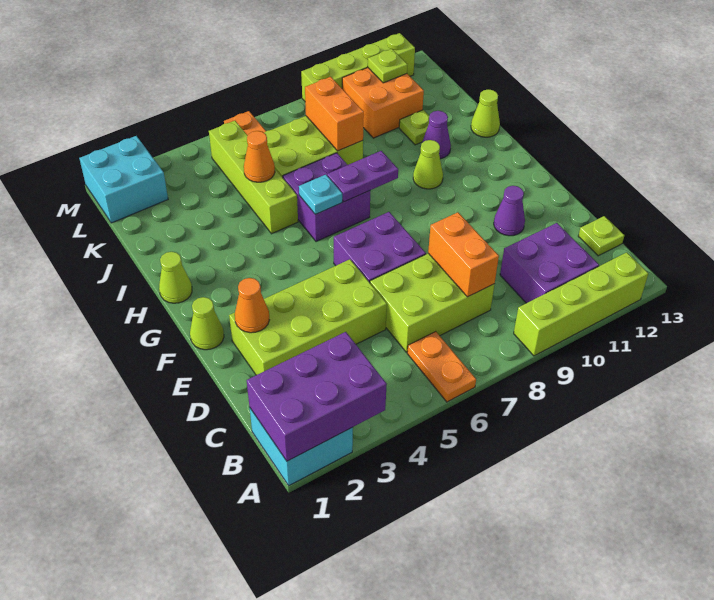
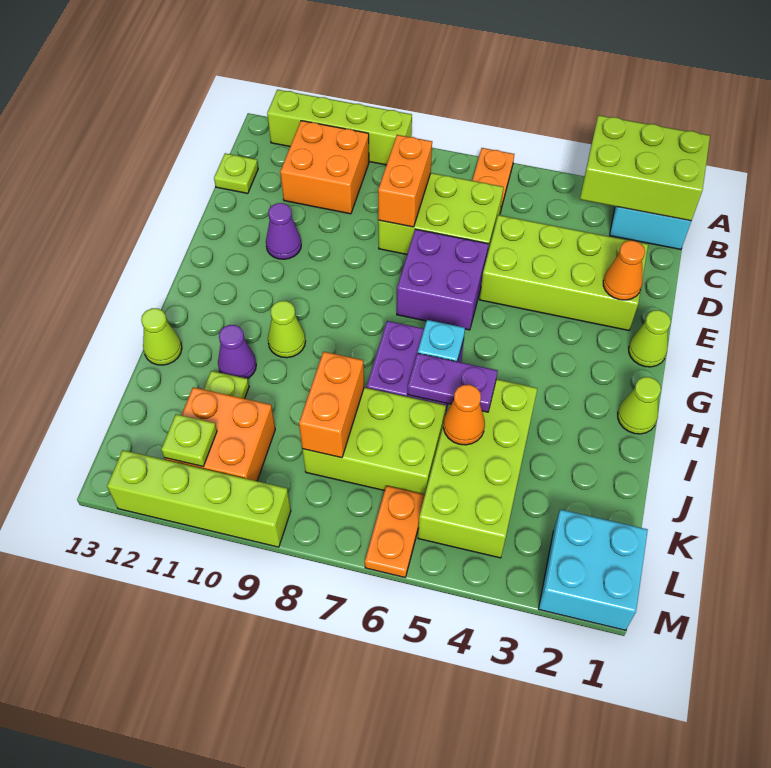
purple 2x3 brick [247,332,387,461] -> lime 2x3 brick [580,115,710,221]
purple 2x2 brick [500,223,599,303] -> orange 2x2 brick [280,121,369,214]
purple 1x2 plate [327,151,398,202] -> purple 1x2 plate moved to [407,353,497,412]
lime 1x4 brick [209,121,298,234] -> lime 2x4 brick [418,379,537,558]

